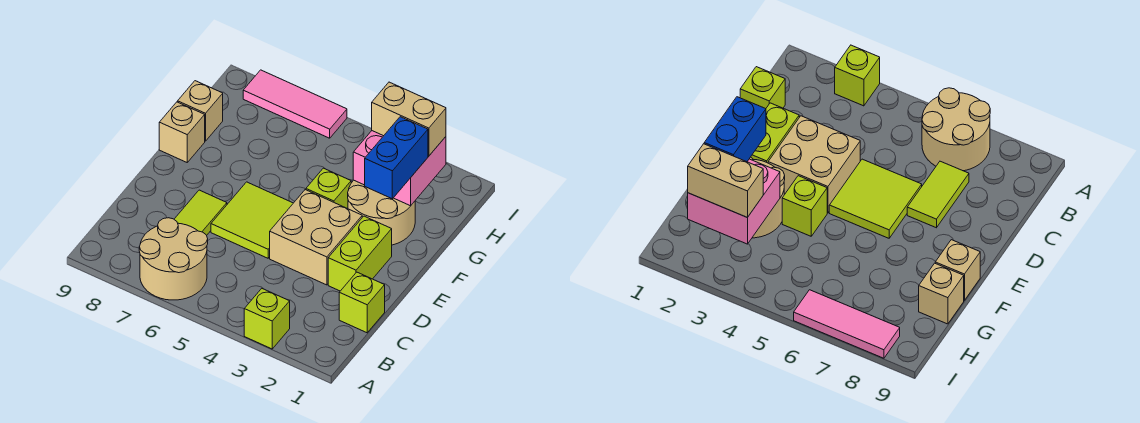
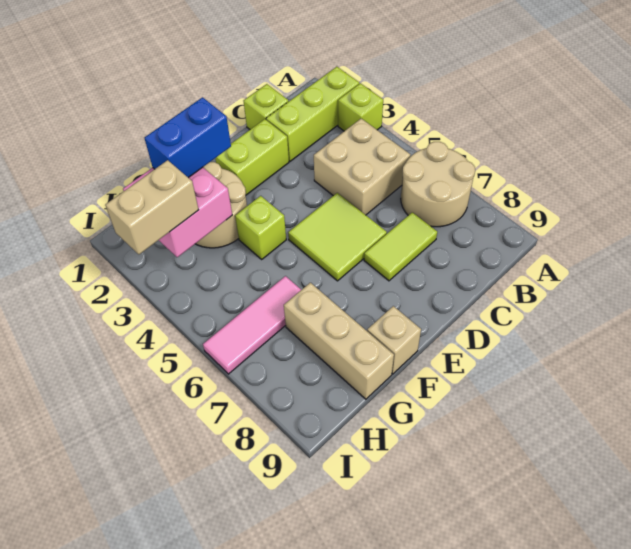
none -> lime 1x3 brick [266,67,359,161]
tan 2x2 brick [270,190,362,285] -> tan 2x2 brick moved to [314,119,410,215]
tan 1x1 brick [178,81,223,141] -> tan 1x3 brick [284,283,394,399]
tan 1x2 brick [372,82,446,156] -> tan 1x2 brick turned to [105,160,199,254]
pink 1x3 tile [243,70,347,138] -> pink 1x3 tile turned to [203,276,301,374]

